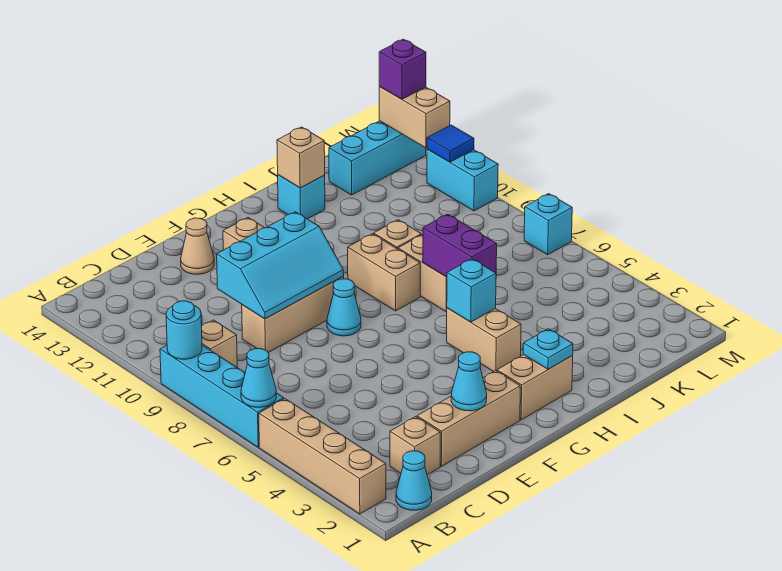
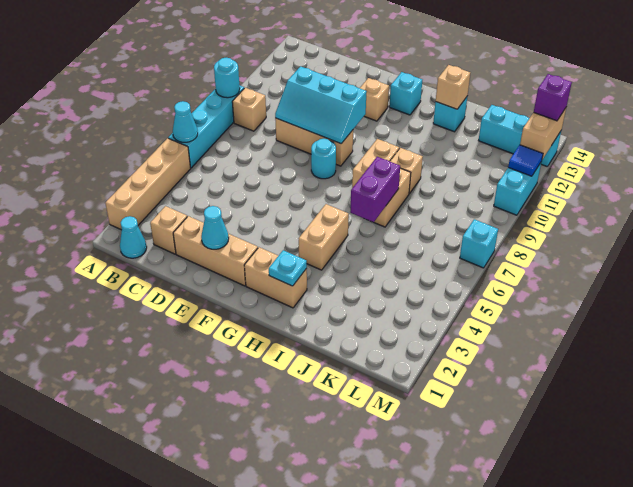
tan 1x1 cone [181,218,214,274] -> none
cyan 1x1 cone [327,279,361,336] -> cyan 1x1 round brick [311,139,336,179]
cyan 1x1 brick [447,259,496,322] -> cyan 1x1 brick moved to [389,72,422,115]

